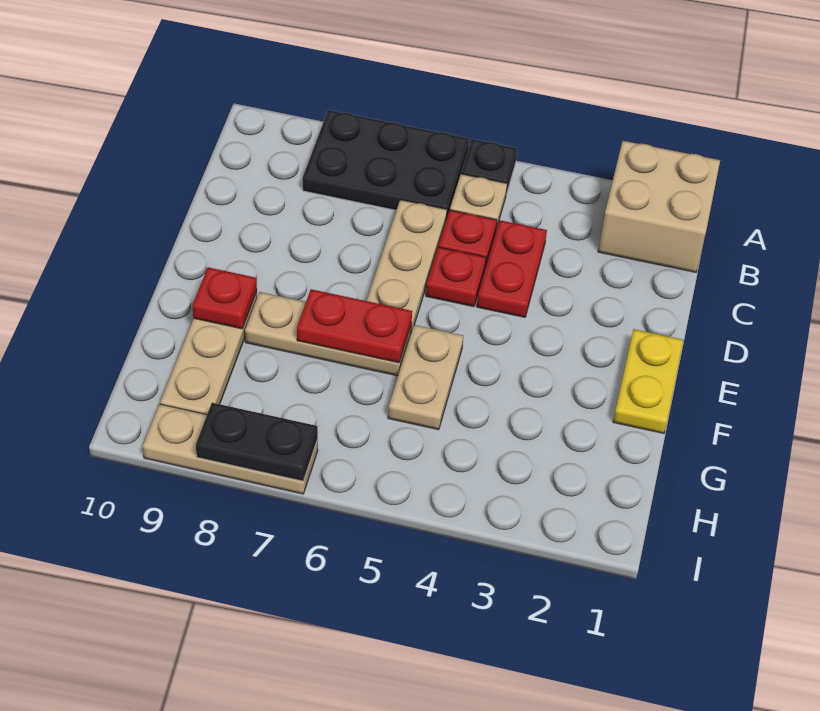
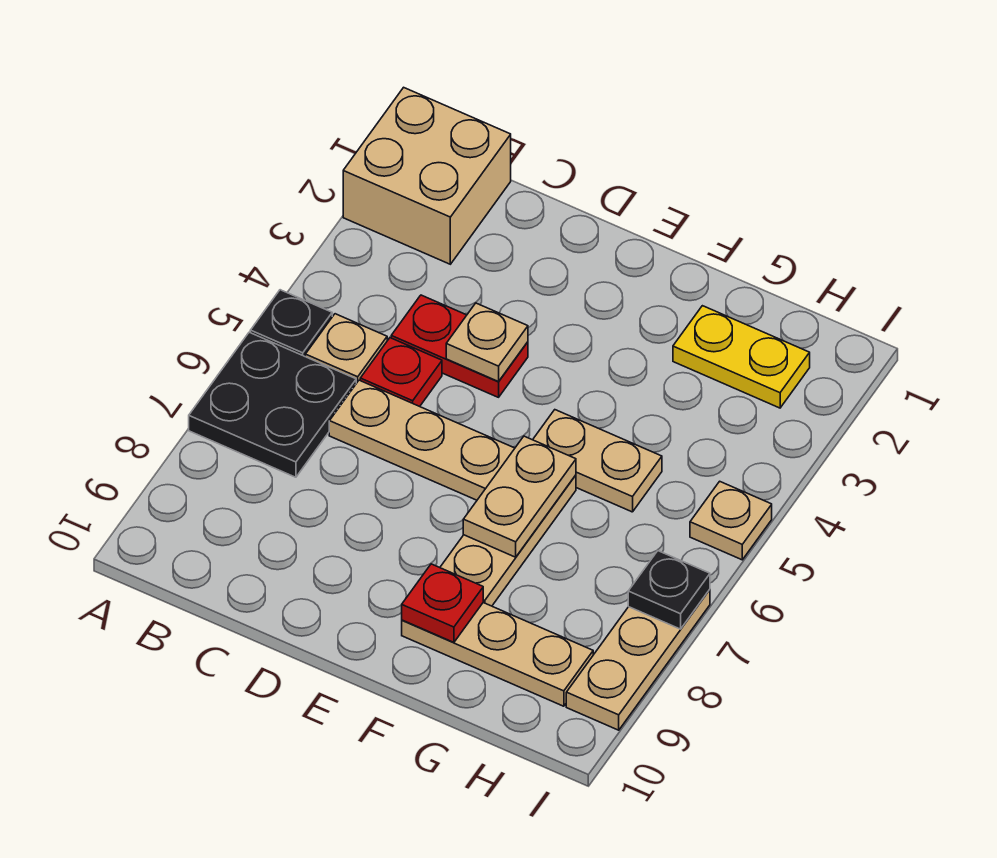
black 2x3 plate [302,110,469,219] -> black 2x2 plate [189,332,356,477]
none -> tan 1x1 plate [446,303,528,382]
red 1x1 plate [426,247,486,307] -> none
yellow 1x2 plate [613,329,683,433] -> yellow 1x2 plate moved to [673,306,810,408]
red 1x2 plate [297,289,412,363] -> tan 1x2 plate [463,436,576,557]
none -> tan 1x1 plate [690,481,772,560]
black 1x2 plate [196,403,318,481] -> black 1x1 plate [628,551,710,629]

